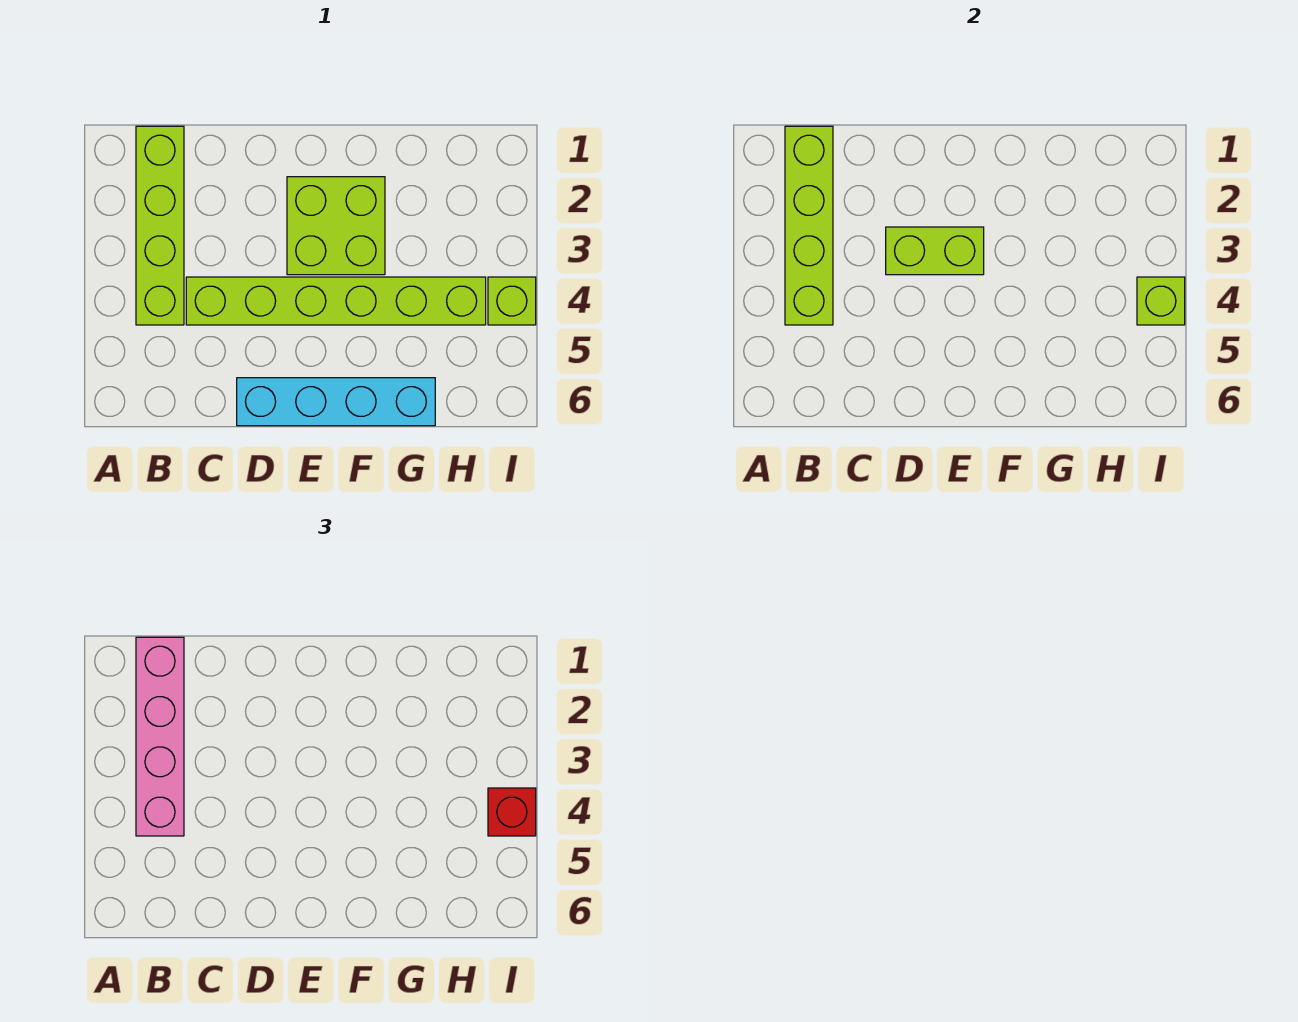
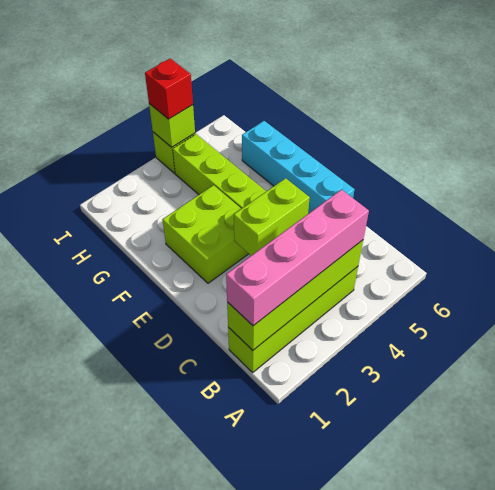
lime 1x2 brick [886,227,984,275] -> lime 1x2 brick turned to [234,178,310,256]

